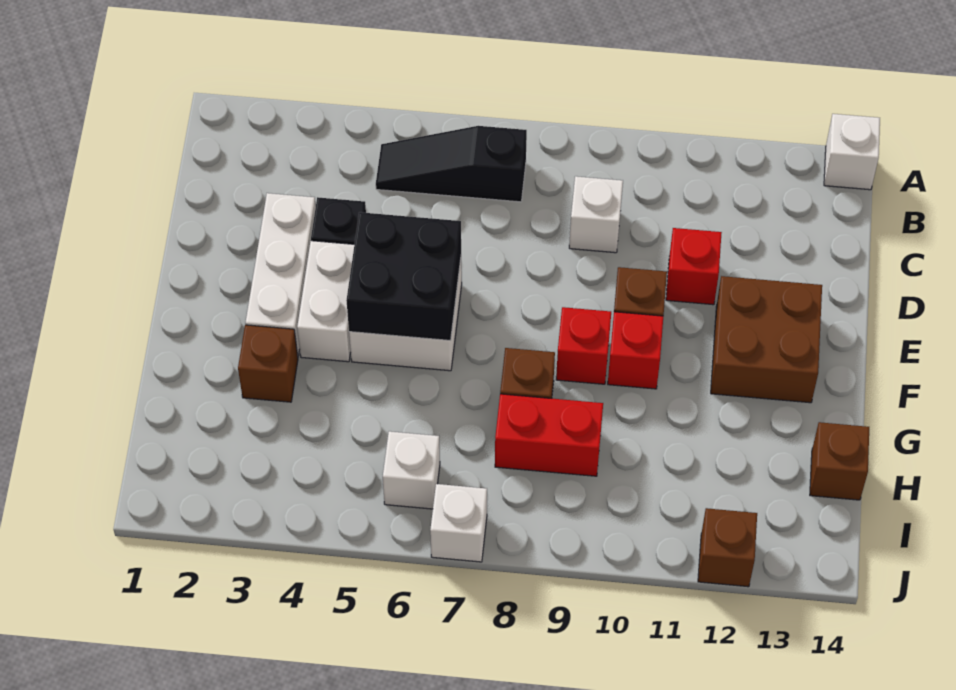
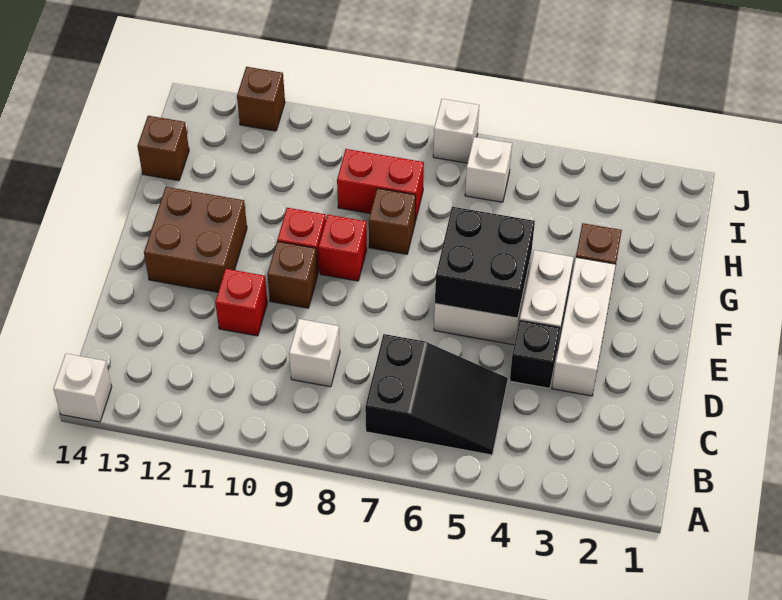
black 1x3 slope [376,126,527,202] -> black 2x3 slope [365,334,508,455]

